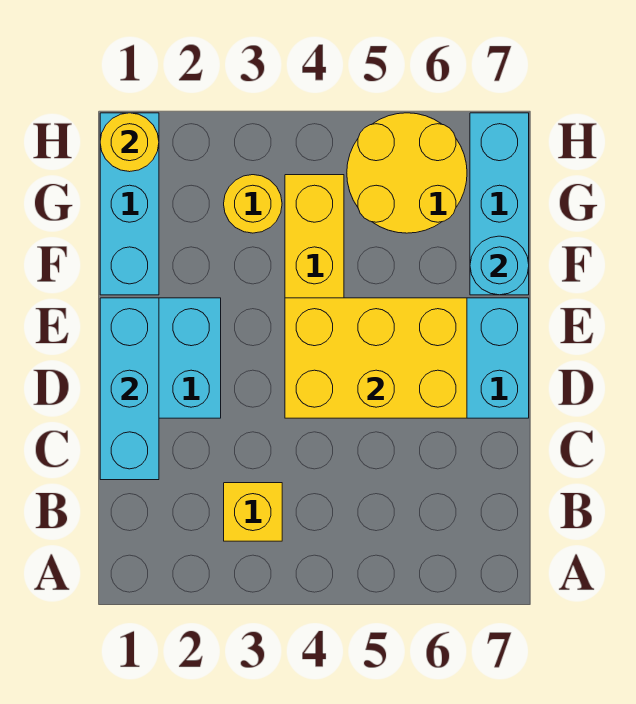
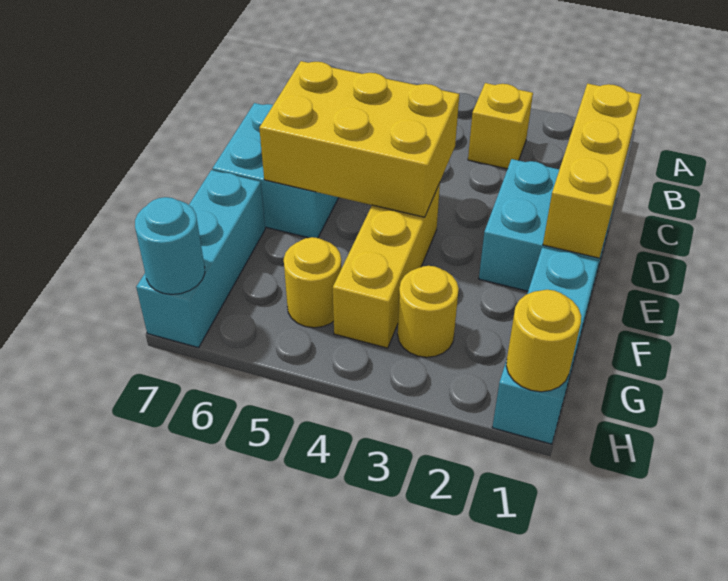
cyan 1x3 brick [100,298,159,480] -> yellow 1x3 brick [543,84,641,258]
cyan 1x1 round brick [470,236,529,295] -> cyan 1x1 round brick moved to [135,197,205,295]
yellow 2x2 round brick [347,113,467,233] -> yellow 1x1 round brick [284,237,342,328]

